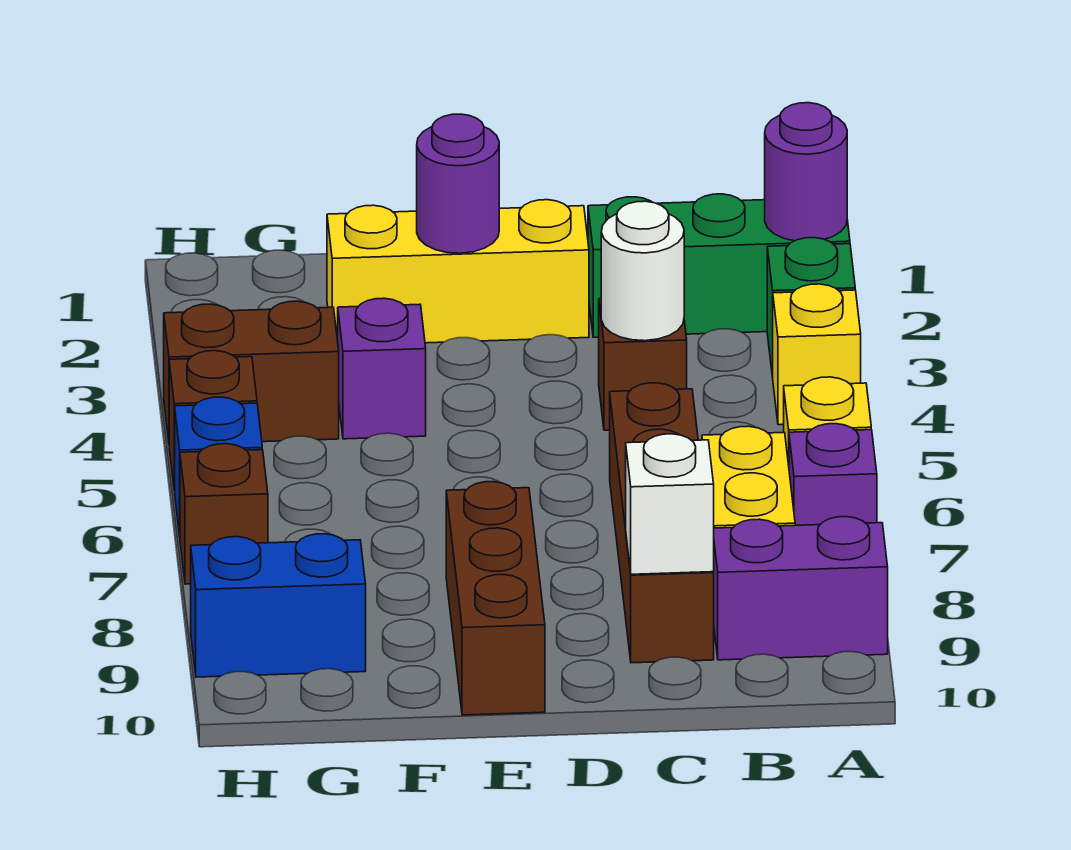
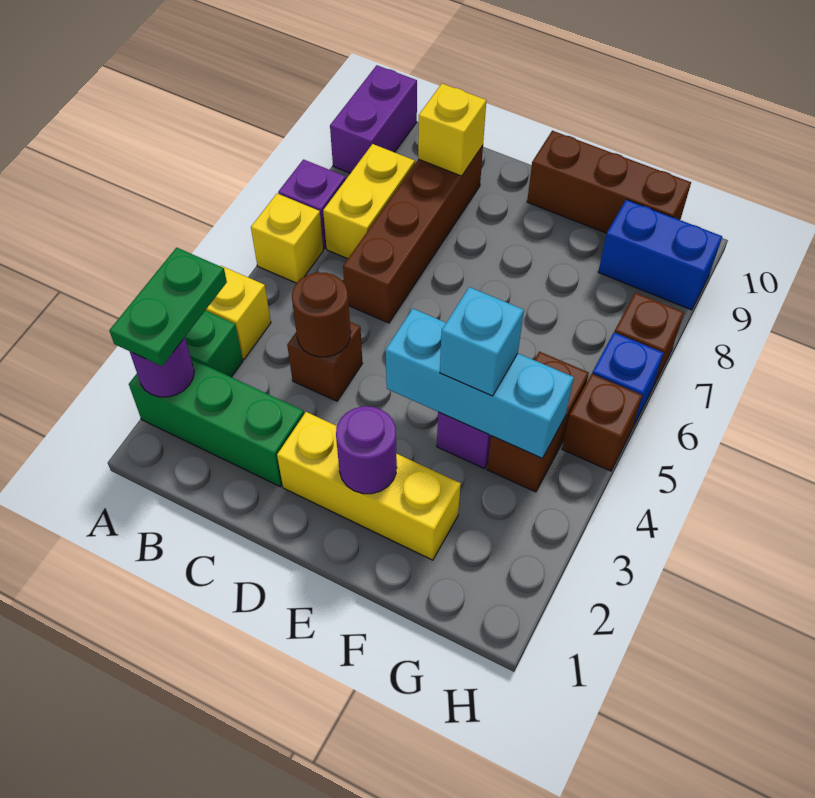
none -> green 1x2 plate [109,248,227,366]
purple 1x2 brick [714,517,888,660] -> purple 1x2 brick turned to [330,65,417,173]
white 1x1 round brick [601,201,684,341] -> brown 1x1 round brick [292,272,351,357]
white 1x1 brick [626,434,714,574] -> yellow 1x1 brick [418,84,486,176]
none -> cyan 1x3 brick [386,309,574,458]
brown 1x3 brick [446,482,545,715] -> brown 1x3 brick turned to [527,131,691,233]
none -> cyan 1x1 brick [440,287,524,396]
brown 1x2 brick [164,301,339,442] -> brown 1x2 brick turned to [487,352,589,492]

